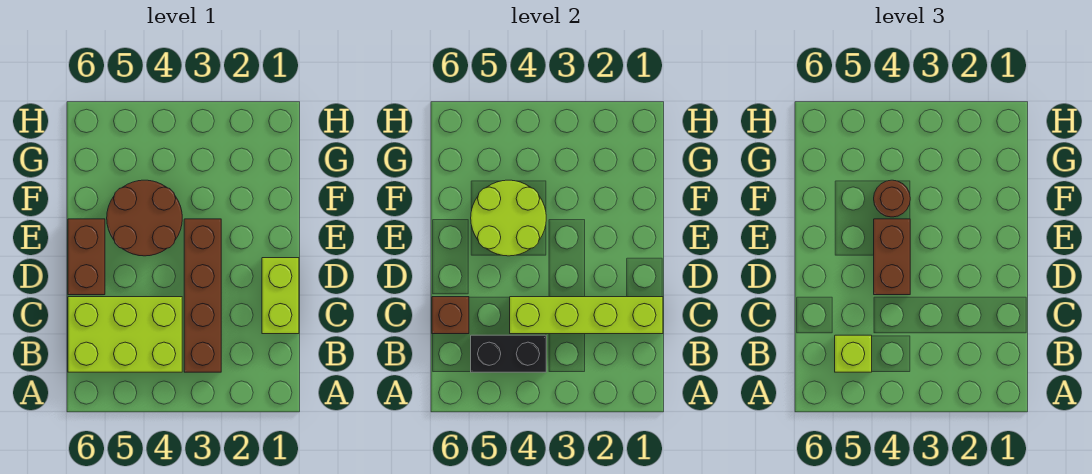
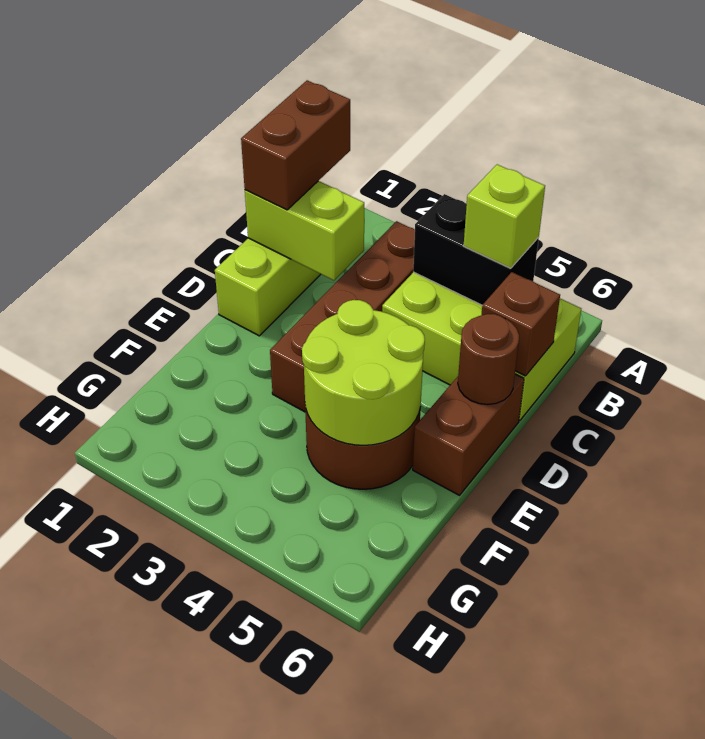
lime 1x4 brick [510,297,663,334] -> lime 1x2 brick [245,181,364,280]
brown 1x2 brick [874,219,910,295] -> brown 1x2 brick moved to [241,80,350,210]
brown 1x1 round brick [874,180,910,217] -> brown 1x1 round brick moved to [458,314,519,405]

